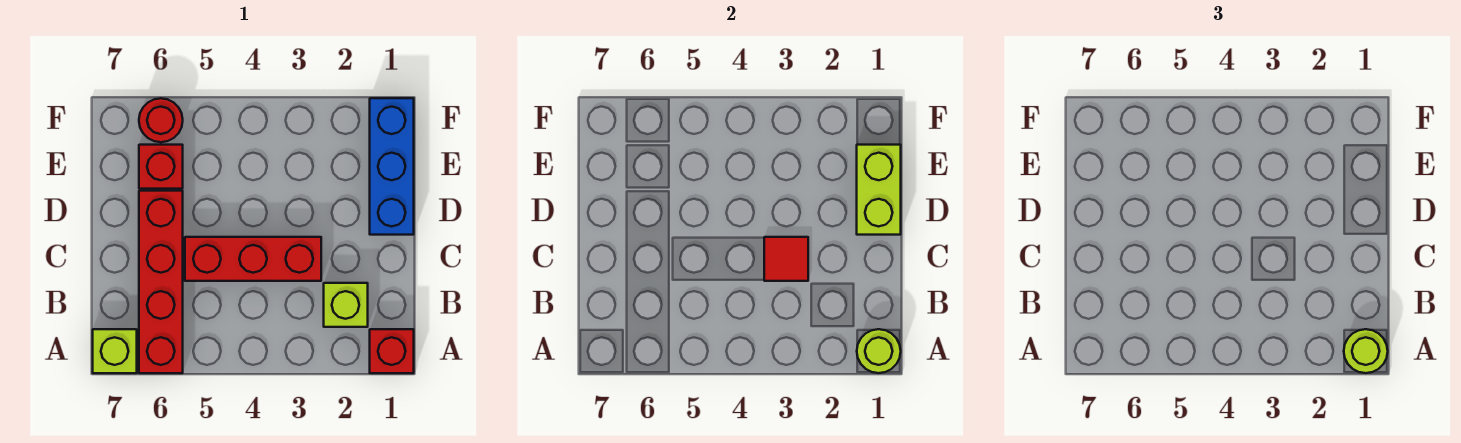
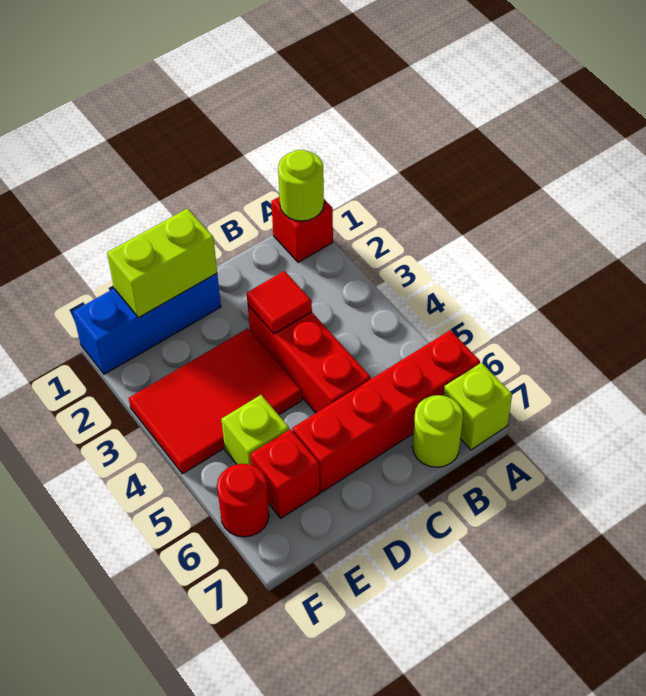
lime 1x1 round brick [1344,329,1388,373] -> lime 1x1 round brick moved to [412,395,463,467]
lime 1x1 brick [324,283,368,327] -> lime 1x1 brick moved to [221,395,289,465]
none -> red 2x3 tile [129,328,302,474]

